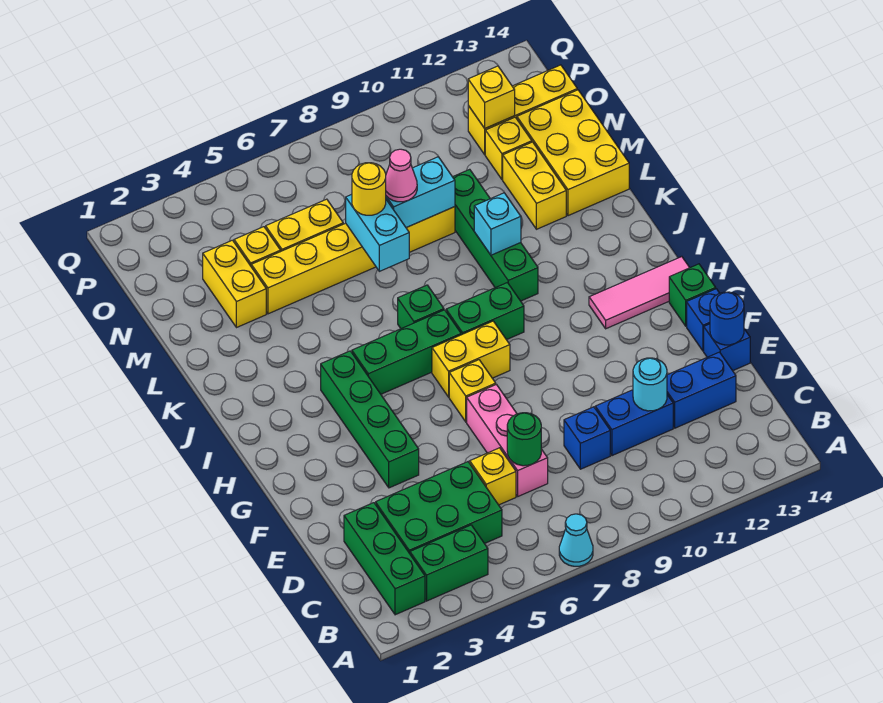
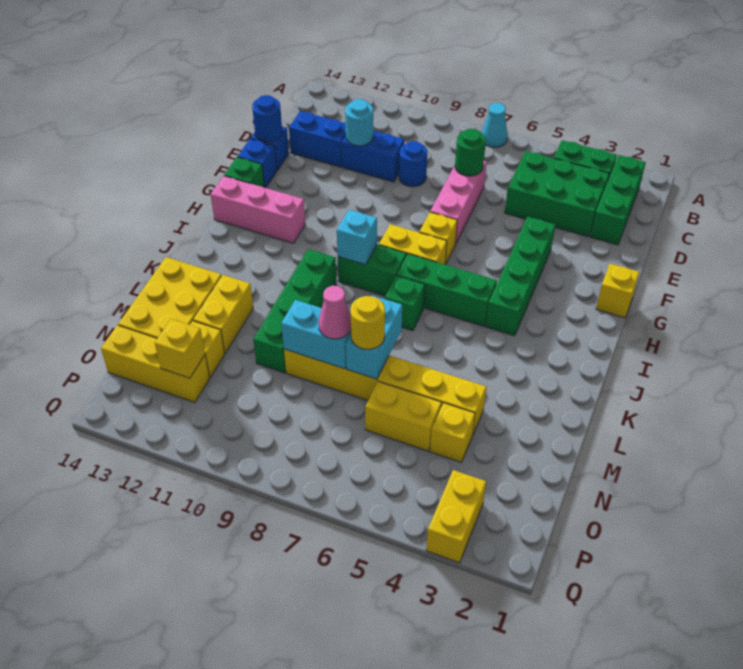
yellow 1x1 brick [470,448,516,505] -> yellow 1x1 brick moved to [596,264,639,318]
blue 1x1 brick [564,407,610,469] -> blue 1x1 round brick [399,141,428,187]
pink 1x3 tile [589,257,690,329] -> pink 1x3 brick [210,176,305,243]
cyan 1x1 brick [474,193,521,255] -> cyan 1x1 brick moved to [337,210,377,265]
yellow 1x2 brick [203,240,266,328] -> yellow 1x2 brick moved to [426,470,486,563]

